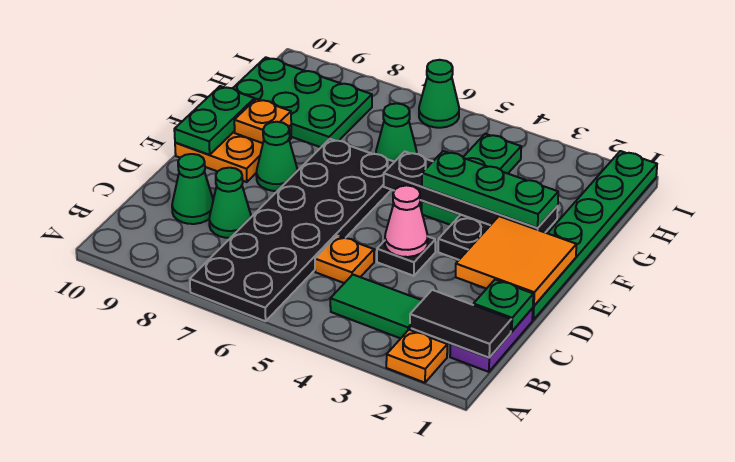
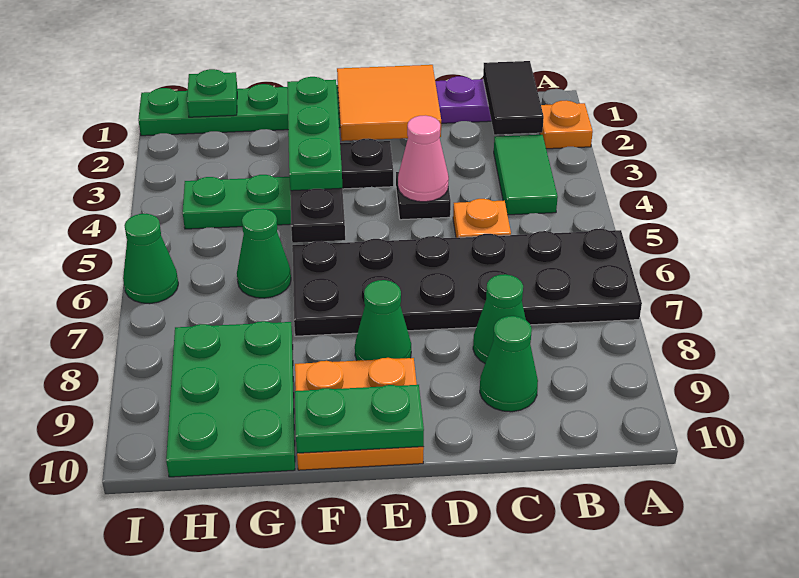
green 1x1 plate [473,280,533,332] -> green 1x1 plate moved to [187,69,237,117]
orange 1x1 plate [234,99,291,143] -> none

